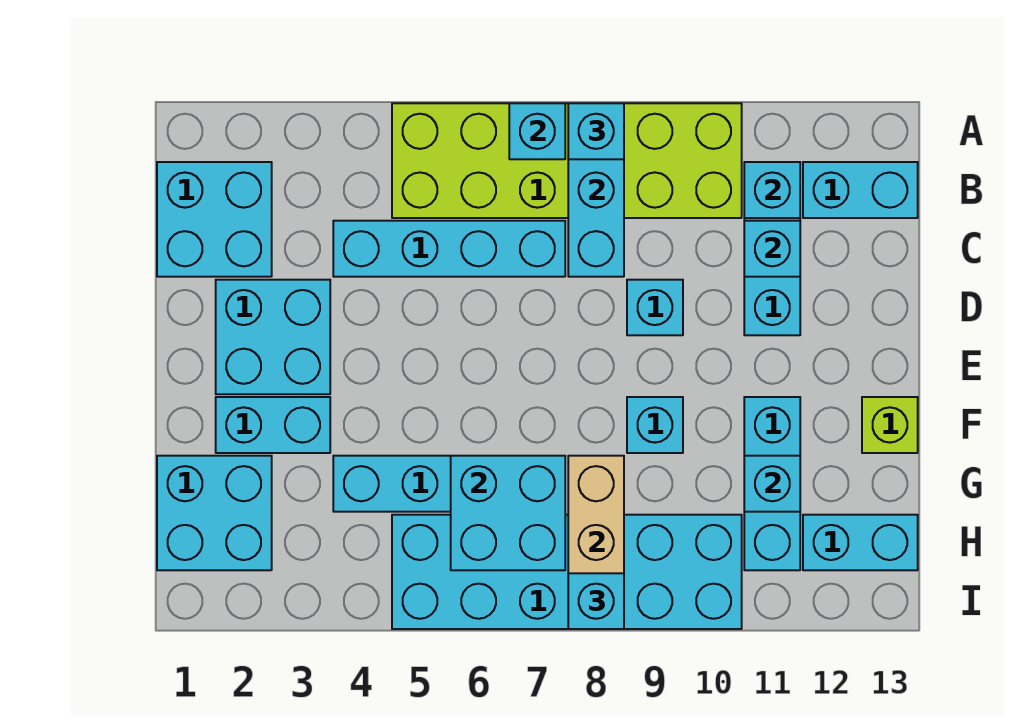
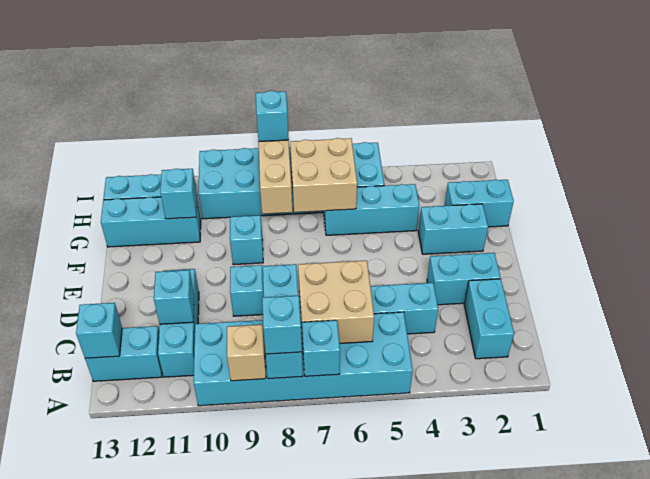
lime 2x6 brick [392,103,742,218] -> cyan 2x6 brick [194,312,413,406]
none -> tan 1x1 brick [227,325,266,381]
cyan 2x2 brick [157,162,272,277] -> cyan 1x2 brick [464,279,514,359]
none -> tan 2x2 brick [298,261,374,343]
cyan 1x1 brick [744,162,800,218] -> cyan 1x1 brick moved to [76,303,122,358]
cyan 2x2 brick [216,280,330,394] -> cyan 1x2 brick [427,253,501,305]
cyan 1x3 brick [744,397,800,570] -> cyan 1x3 brick turned to [101,197,201,247]
lime 1x1 brick [862,397,918,453] -> none
cyan 2x2 brick [157,456,272,570] -> cyan 1x2 brick [445,180,514,227]
cyan 2x2 brick [451,456,565,570] -> tan 2x2 brick [290,138,357,212]

